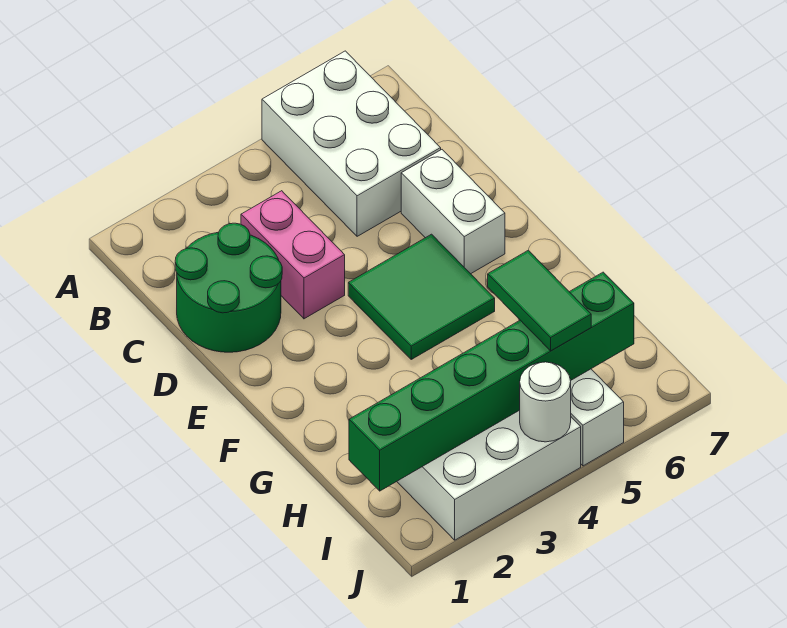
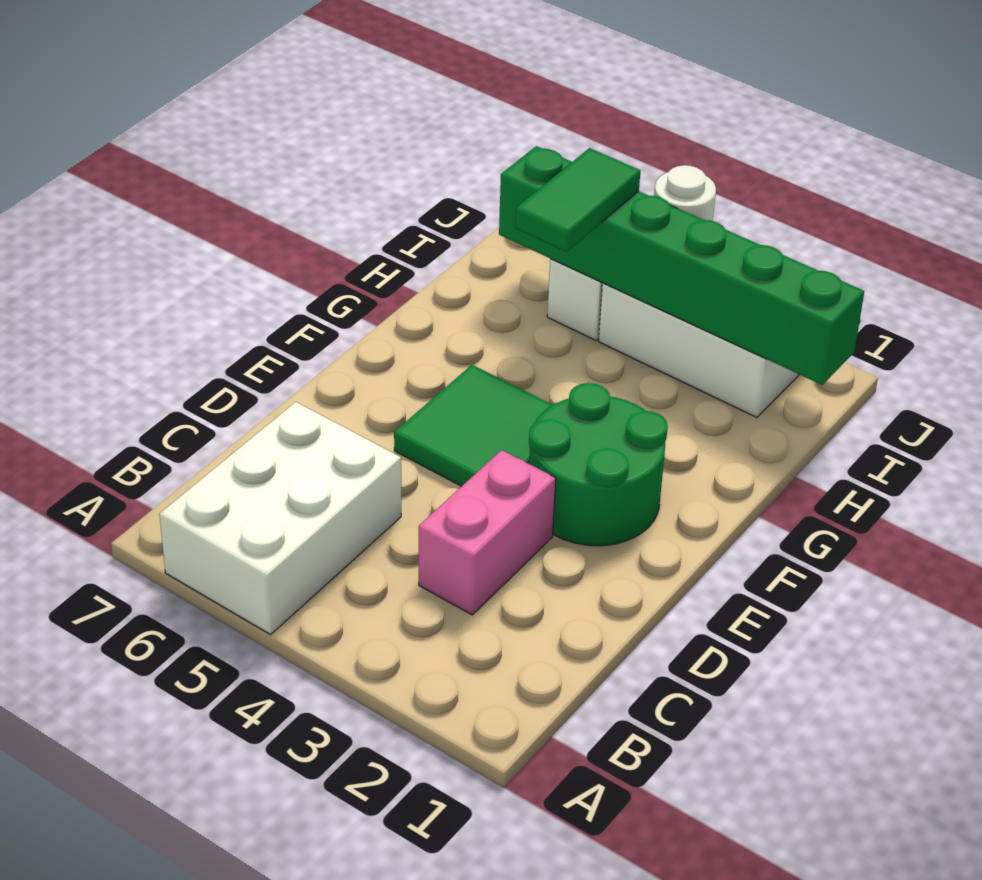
green 2x2 round brick [175,223,282,352] -> green 2x2 round brick moved to [529,383,668,546]
white 1x2 brick [401,150,505,274] -> none

